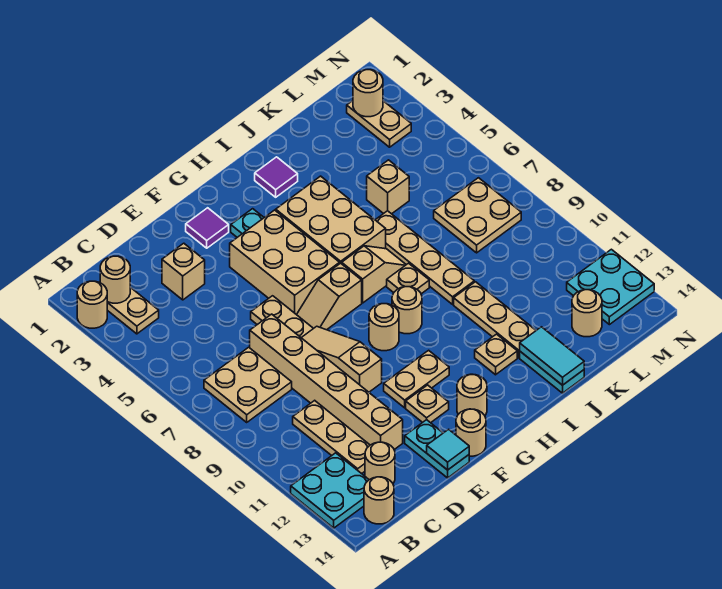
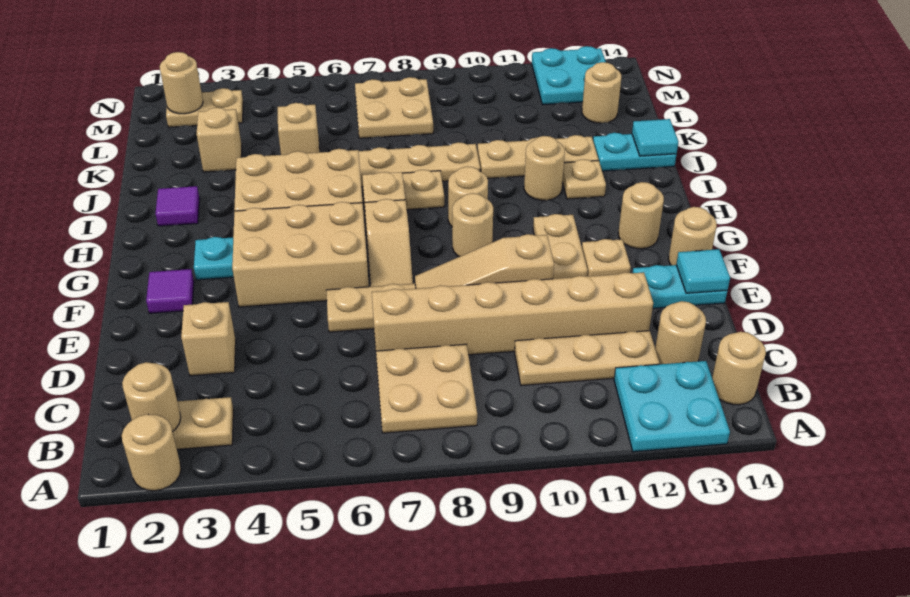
none -> tan 1x1 round brick [524,136,565,200]
cyan 1x2 tile [520,327,584,385] -> cyan 1x1 tile [632,119,678,156]
none -> tan 1x1 brick [196,108,242,172]

